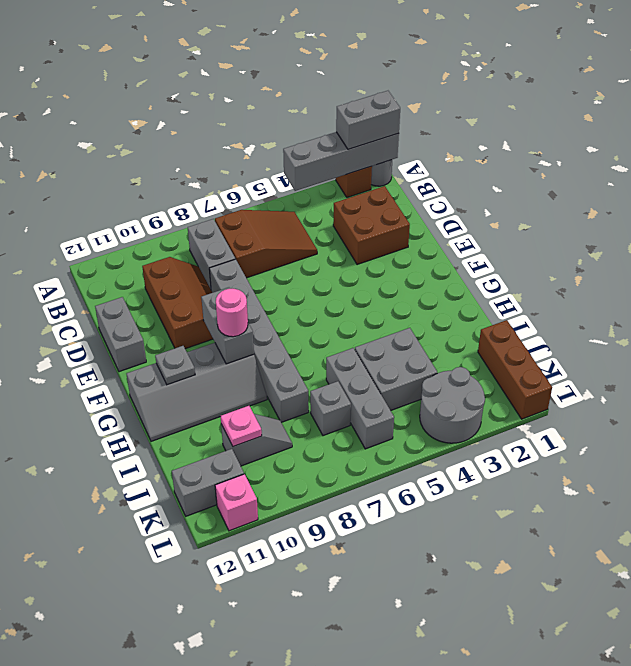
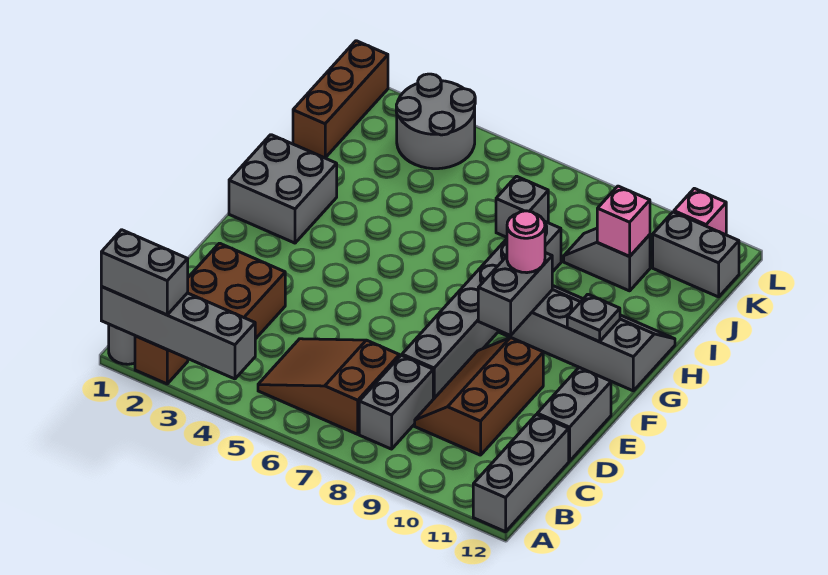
grey 2x2 brick [355,328,437,410] -> grey 2x2 brick moved to [229,135,337,243]
grey 1x3 brick [326,348,394,449] -> grey 1x3 brick moved to [473,415,569,532]
pink 1x1 plate [221,406,262,447] -> pink 1x1 brick [597,186,650,256]

